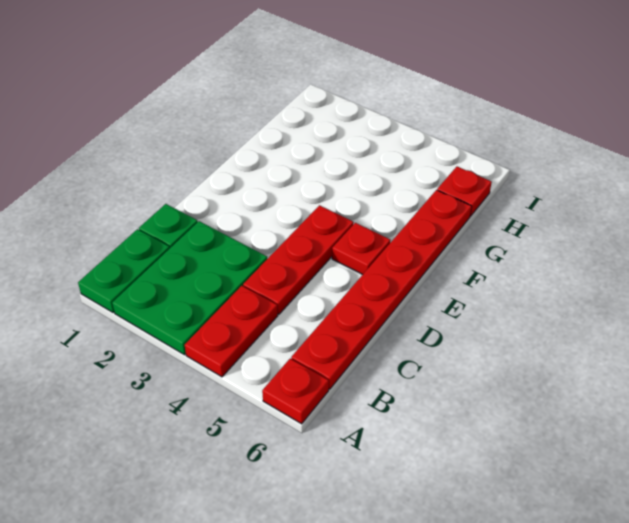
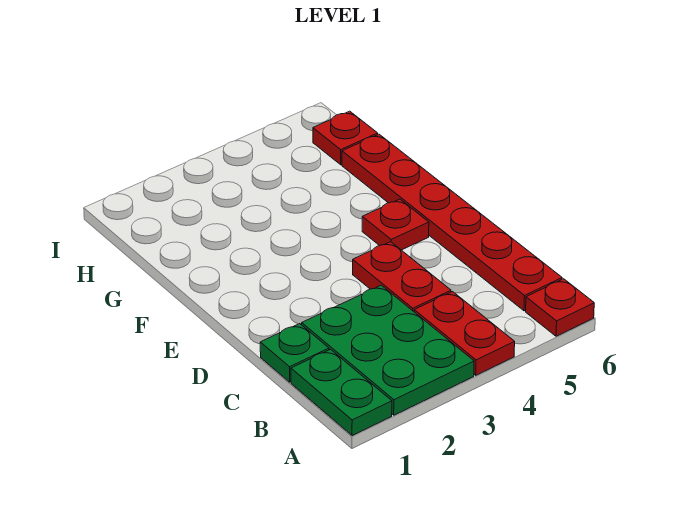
red 1x3 plate [243,205,354,314] -> red 1x2 plate [353,242,451,311]

